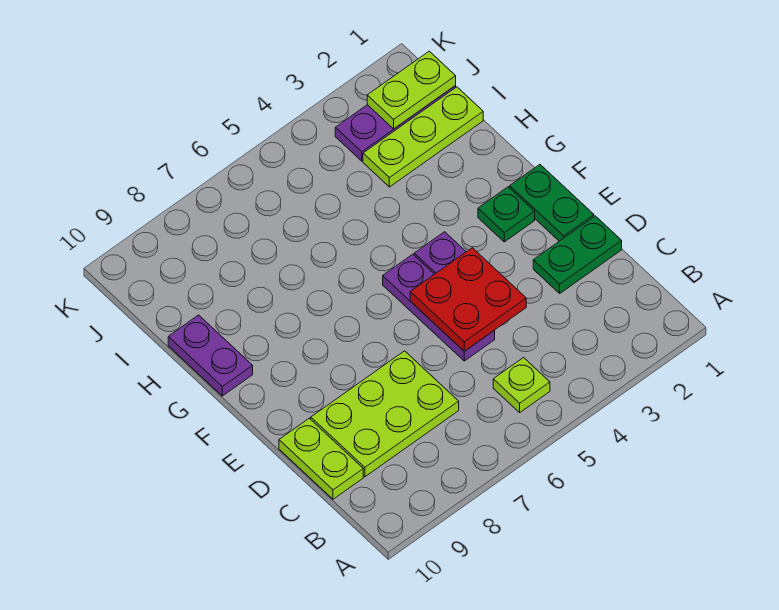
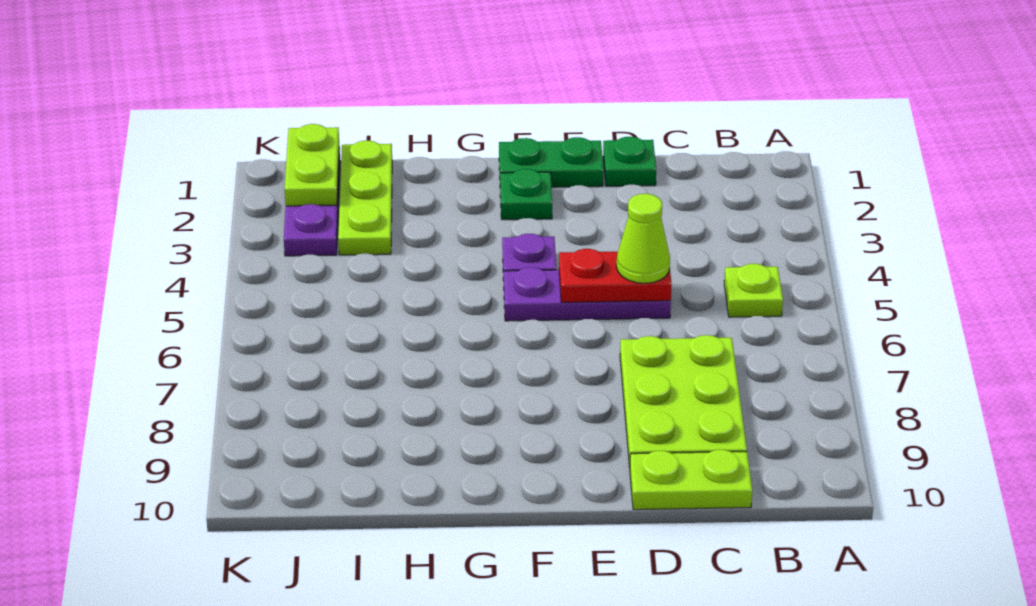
green 1x2 plate [533,216,622,293] -> green 1x1 plate [603,137,656,186]
red 2x2 plate [410,248,526,351] -> red 1x2 plate [559,249,672,302]
none -> lime 1x1 cone [616,194,670,283]
purple 1x2 plate [168,315,253,396] -> none

